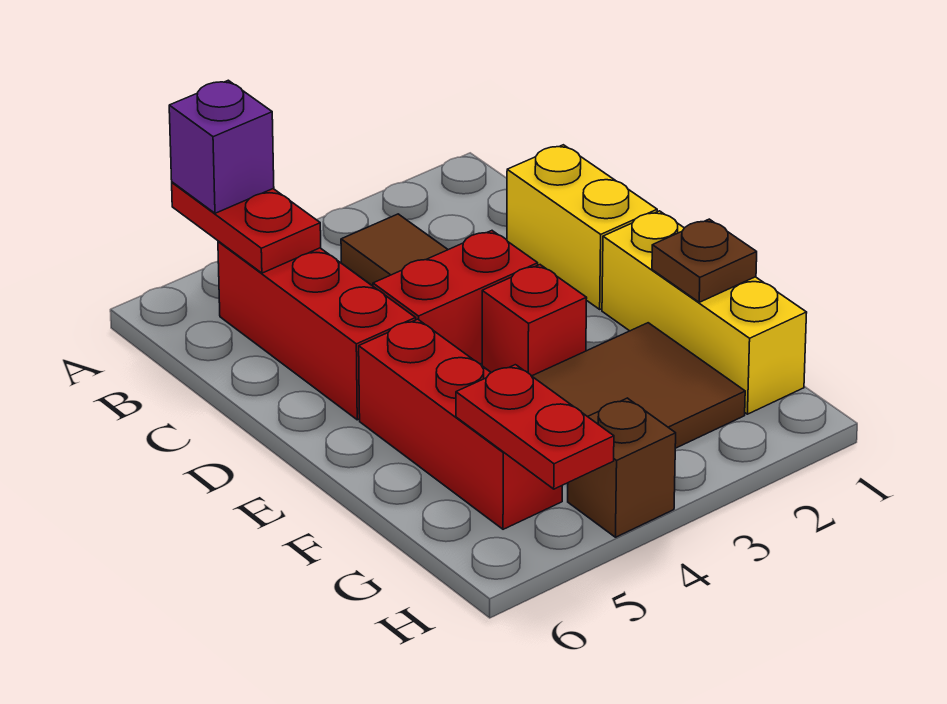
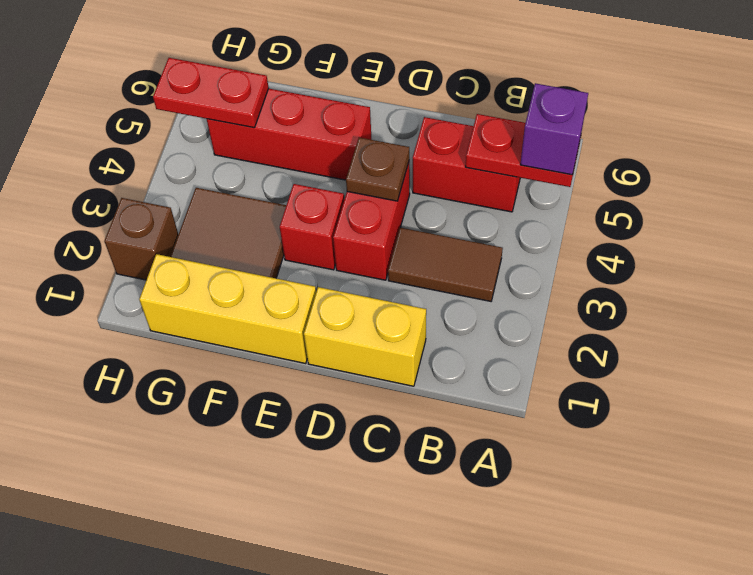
red 1x3 brick [218,241,416,420] -> red 1x2 brick [413,117,520,212]
brown 1x1 plate [652,219,757,302] -> brown 1x1 plate moved to [346,138,409,201]
brown 1x1 brick [568,398,676,537] -> brown 1x1 brick moved to [105,198,178,280]

